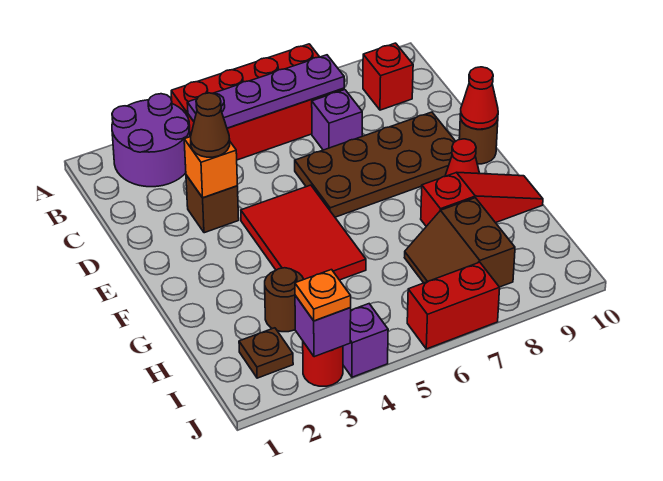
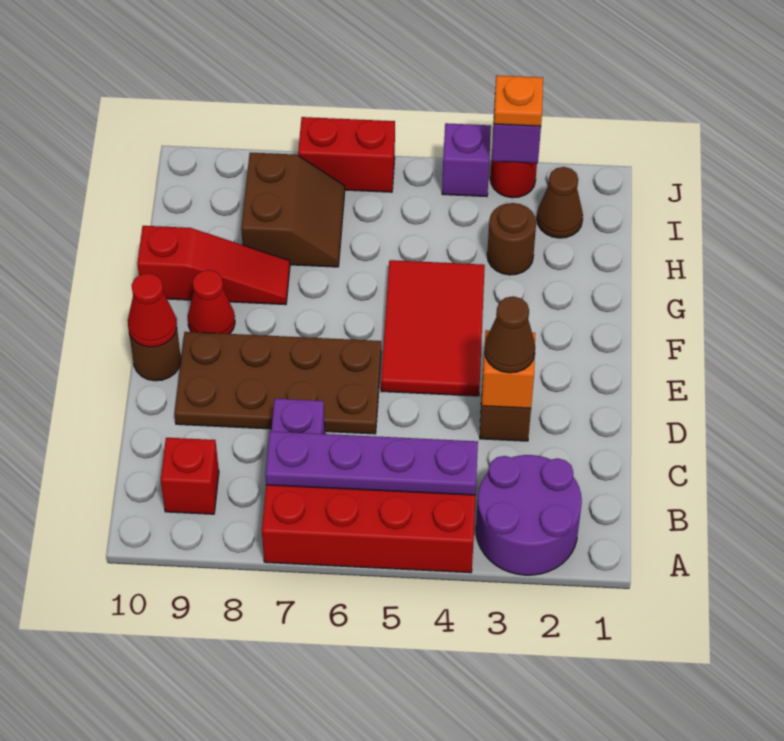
red 1x3 slope [421,173,543,226] -> red 1x3 slope turned to [137,226,290,305]
brown 1x1 plate [239,328,293,378] -> brown 1x1 cone [537,167,583,238]

